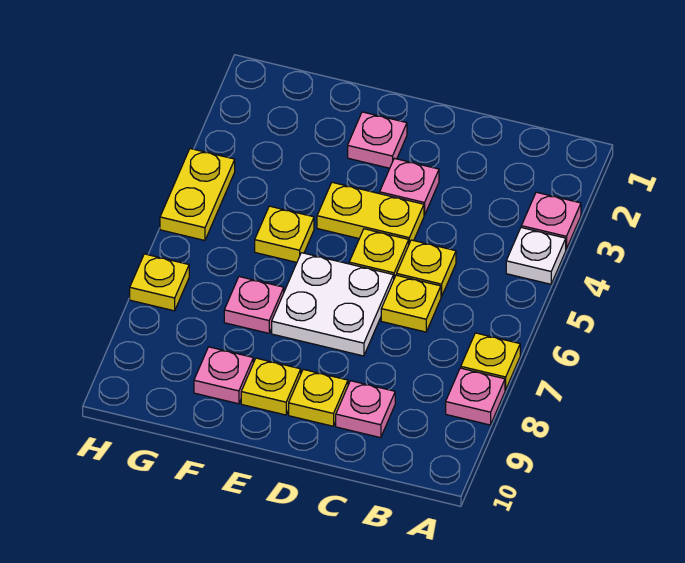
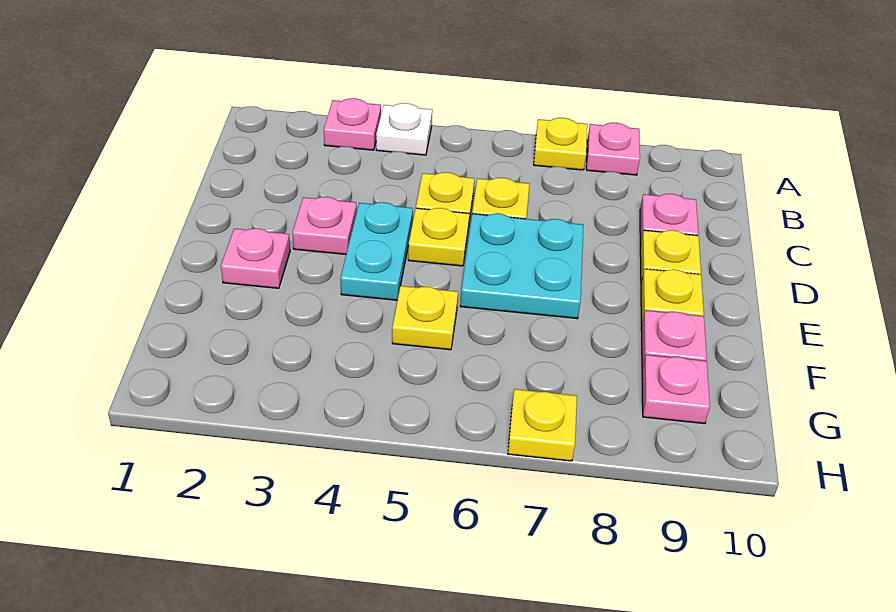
yellow 1x2 plate [317,182,424,243] -> cyan 1x2 plate [340,202,413,300]
white 2x2 plate [272,253,394,356] -> cyan 2x2 plate [460,213,583,319]
pink 1x1 plate [224,277,284,333] -> pink 1x1 plate moved to [642,355,710,424]
yellow 1x2 plate [160,149,235,240] -> none

